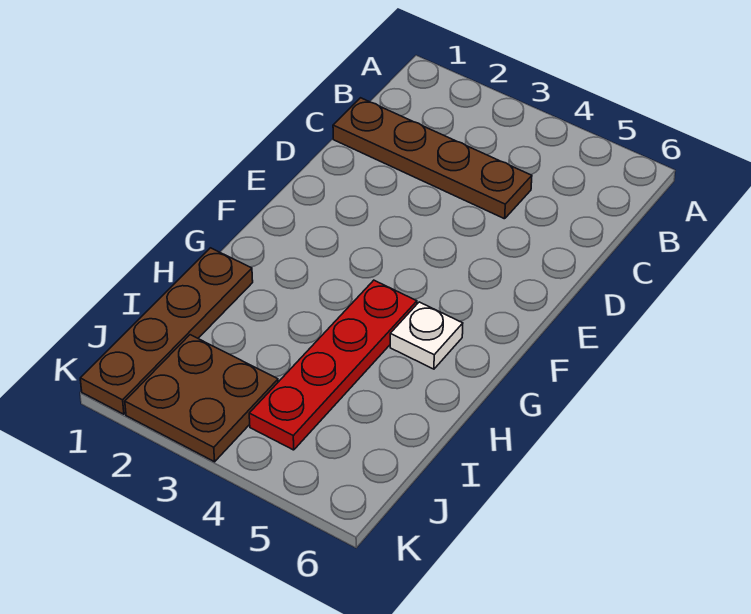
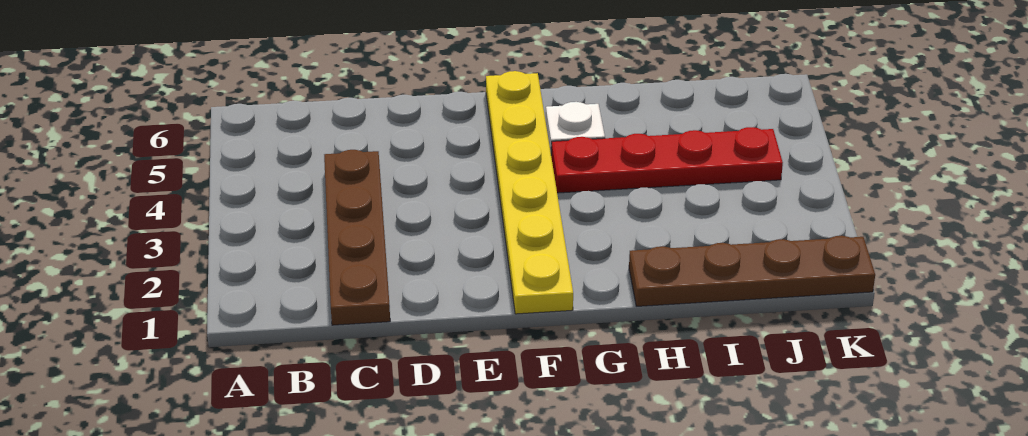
none -> yellow 1x6 plate [486,71,573,314]
brown 2x2 plate [125,335,278,462] -> none

